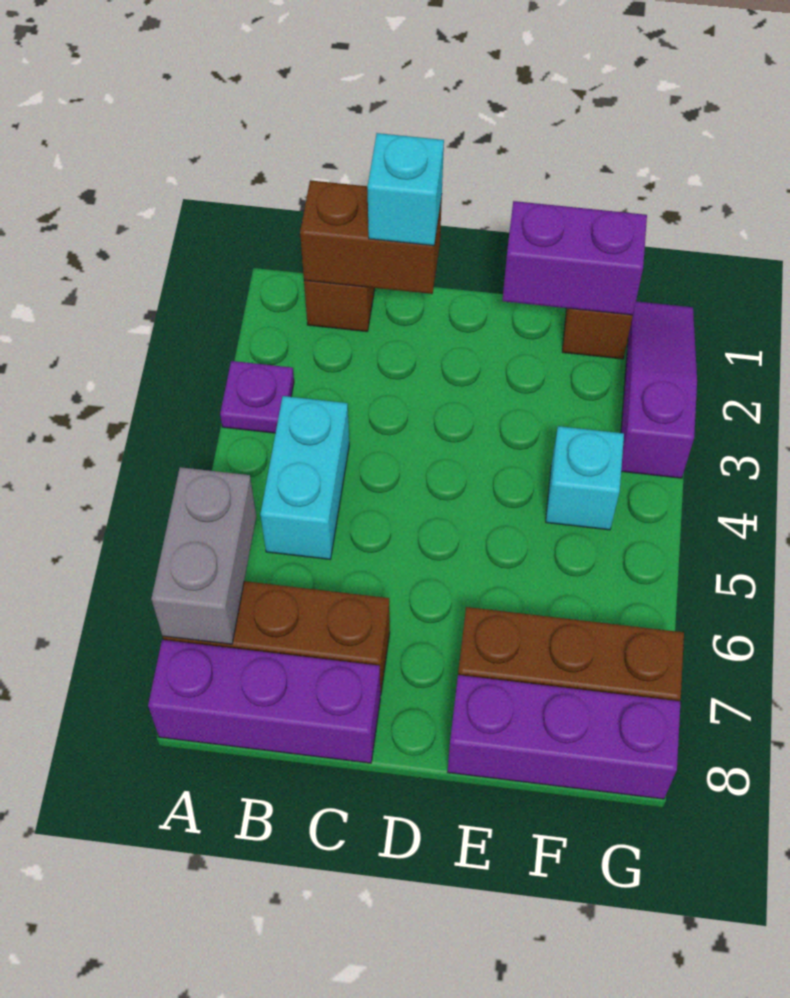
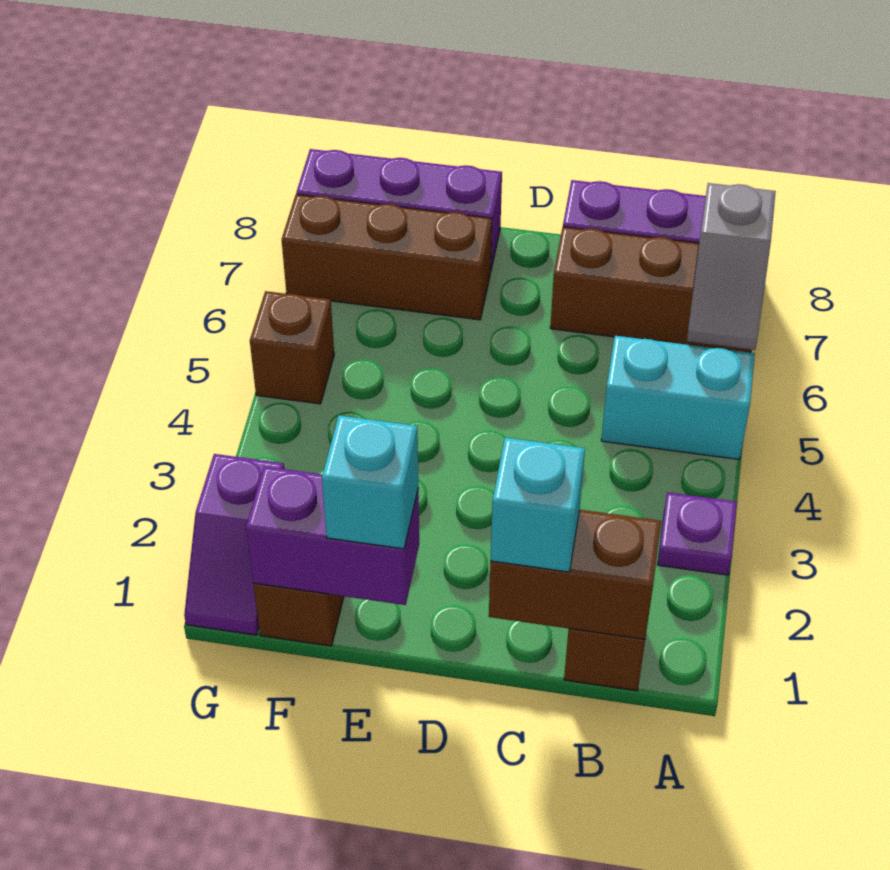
grey 1x2 brick [151,467,256,644] -> grey 1x2 slope [687,183,776,350]
cyan 1x2 brick [260,396,349,559] -> cyan 1x2 brick turned to [601,336,755,459]
cyan 1x1 brick [546,426,624,530] -> cyan 1x1 brick moved to [322,415,418,549]
purple 1x3 slope [621,301,697,478] -> purple 1x2 slope [184,454,284,635]
none -> brown 1x1 brick [250,291,334,404]

